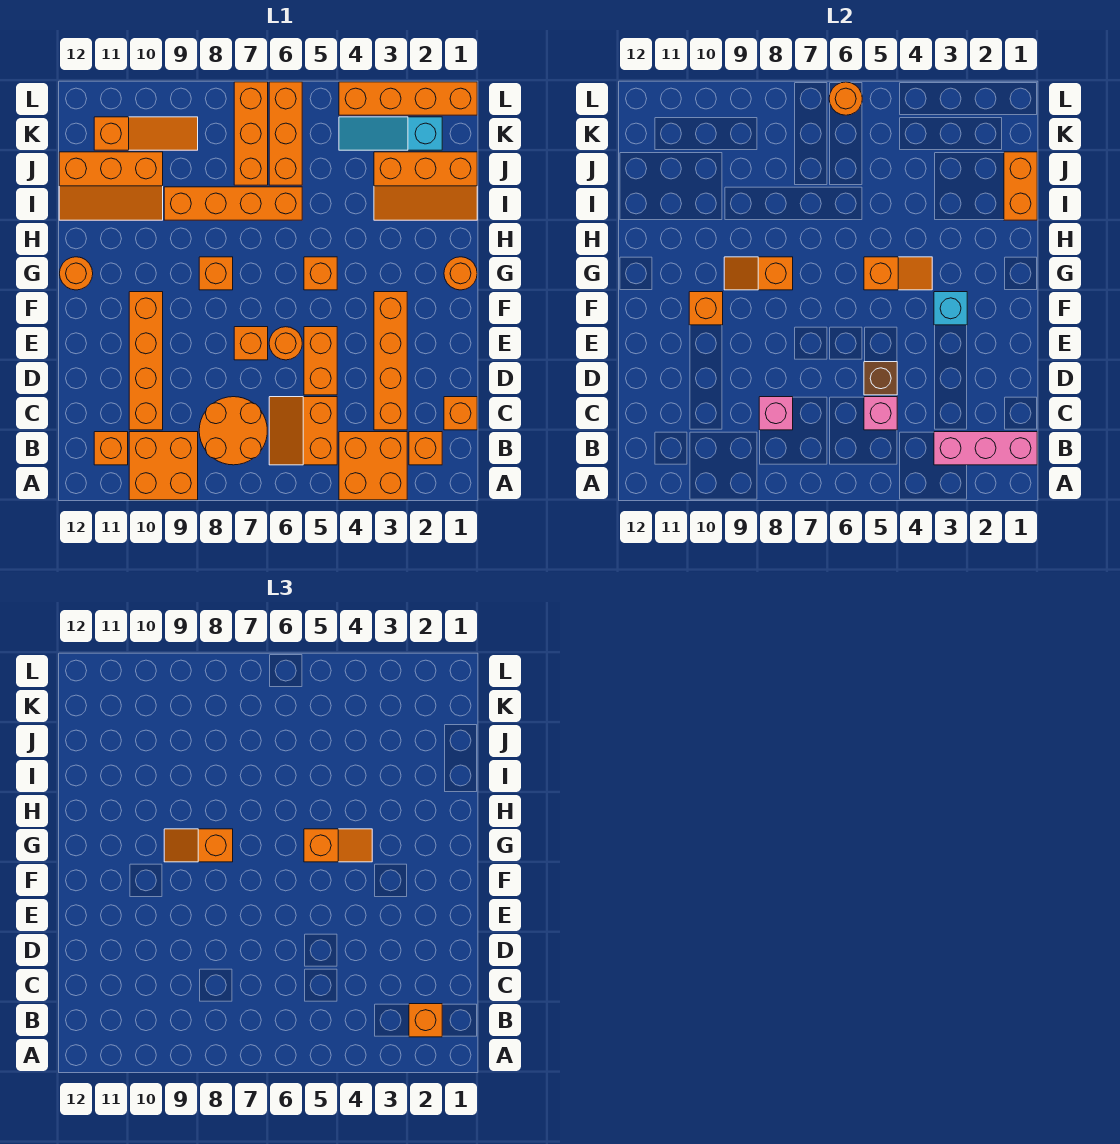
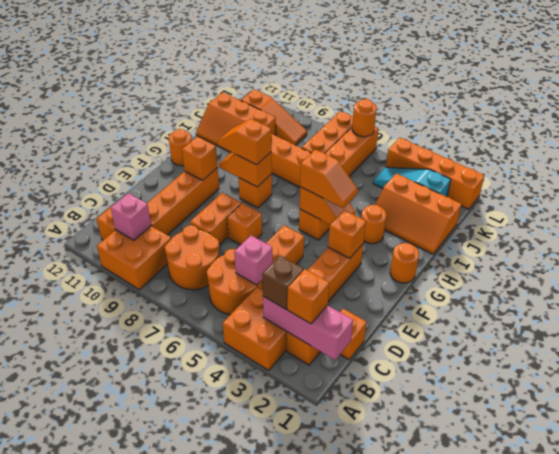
orange 2x2 slope [269,397,337,465] -> orange 2x2 round brick [207,249,262,315]
pink 1x1 brick [759,397,793,430] -> pink 1x1 brick moved to [111,193,151,240]
brown 1x1 brick [864,362,897,395] -> brown 1x1 brick moved to [262,256,304,309]
orange 1x1 round brick [269,327,302,360] -> orange 1x1 round brick moved to [361,205,386,244]
cyan 1x1 brick [934,292,967,325] -> orange 1x1 brick [328,210,366,258]
orange 1x2 brick [1004,152,1037,220] -> orange 1x2 brick moved to [190,193,241,245]

